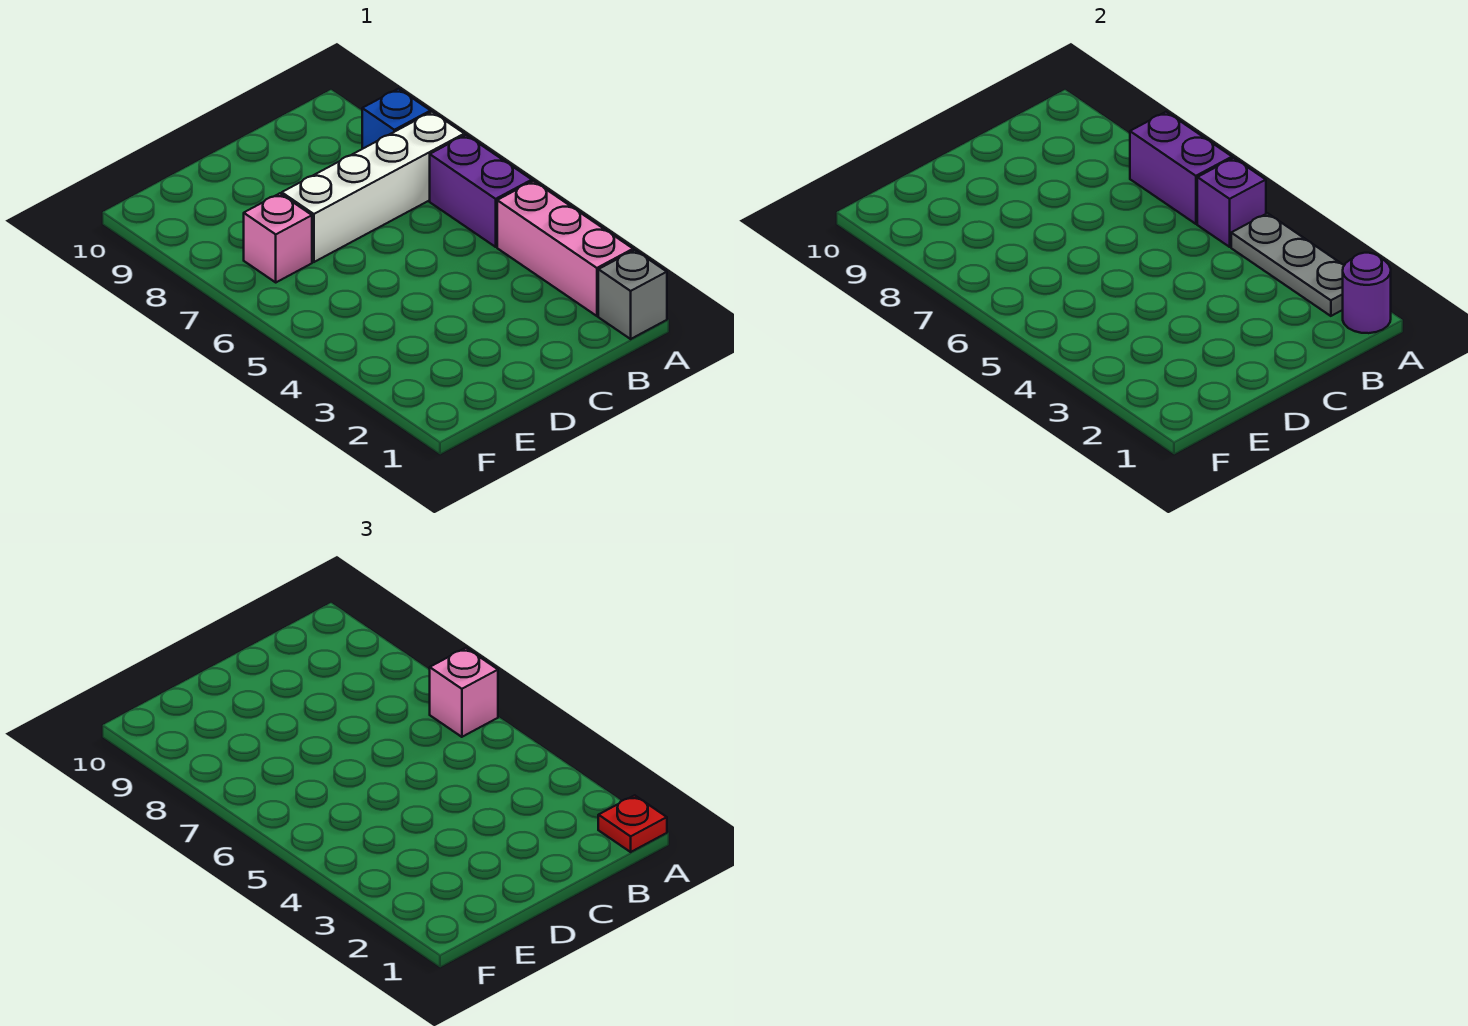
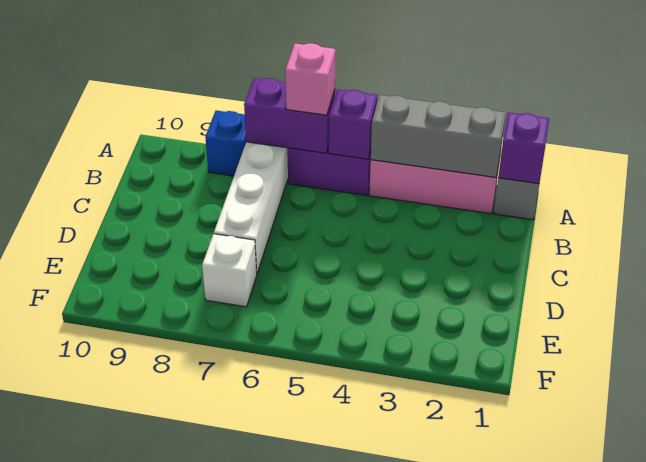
purple 1x1 round brick [1343,253,1391,333] -> purple 1x1 brick [498,113,549,184]
red 1x1 plate [598,795,667,852] -> none
grey 1x3 plate [1231,213,1344,316] -> grey 1x3 brick [371,95,506,177]
pink 1x1 brick [244,193,312,282] -> white 1x1 brick [202,234,257,307]

